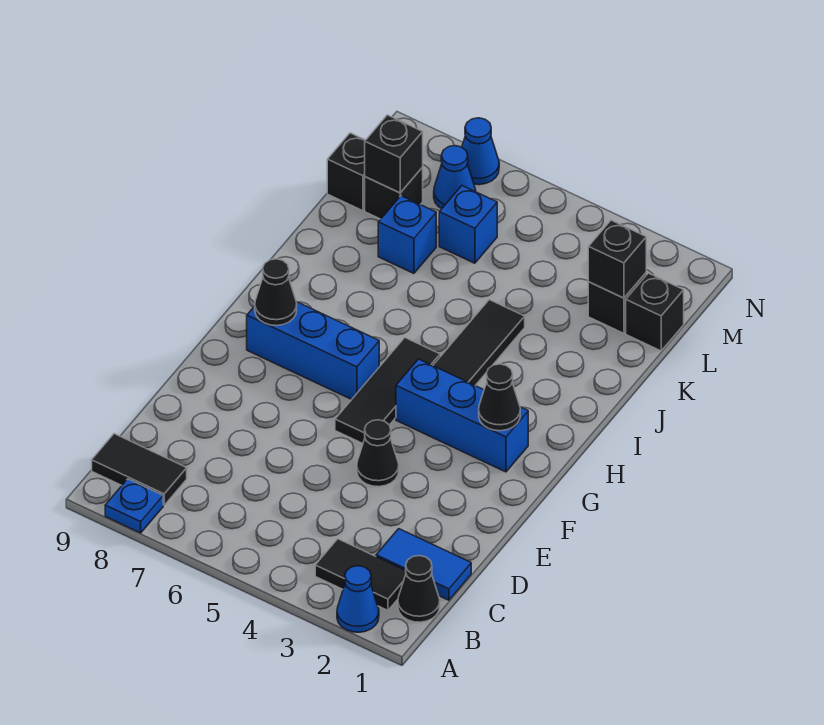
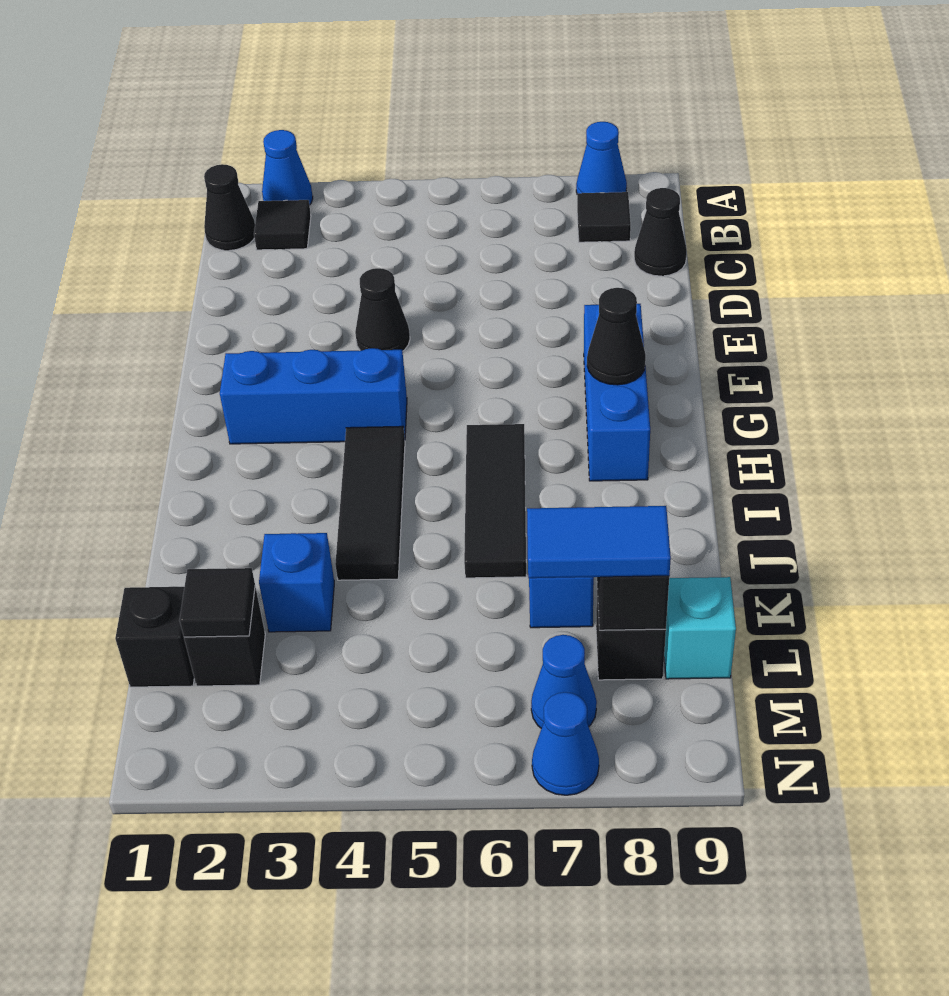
blue 1x1 plate [105,479,163,533] -> blue 1x1 cone [576,122,627,194]
black 1x2 tile [315,539,406,610] -> black 1x1 tile [254,200,311,250]
black 1x2 tile [92,434,187,505] -> black 1x1 tile [577,192,631,242]
blue 1x2 tile [376,529,471,600] -> blue 1x2 tile moved to [527,506,671,578]
black 1x3 tile [335,338,440,443] -> black 1x3 tile moved to [464,424,526,578]
black 1x1 cone [479,364,520,431] -> black 1x1 cone moved to [634,188,687,276]
blue 1x3 brick [247,302,379,399] -> blue 1x3 brick turned to [584,304,650,481]
black 1x1 brick [588,220,646,298] -> black 1x1 tile [180,568,255,637]
blue 1x1 brick [439,186,497,263] -> blue 1x1 brick moved to [259,533,334,632]
black 1x1 brick [327,133,365,211] -> cyan 1x1 brick [664,577,736,679]

